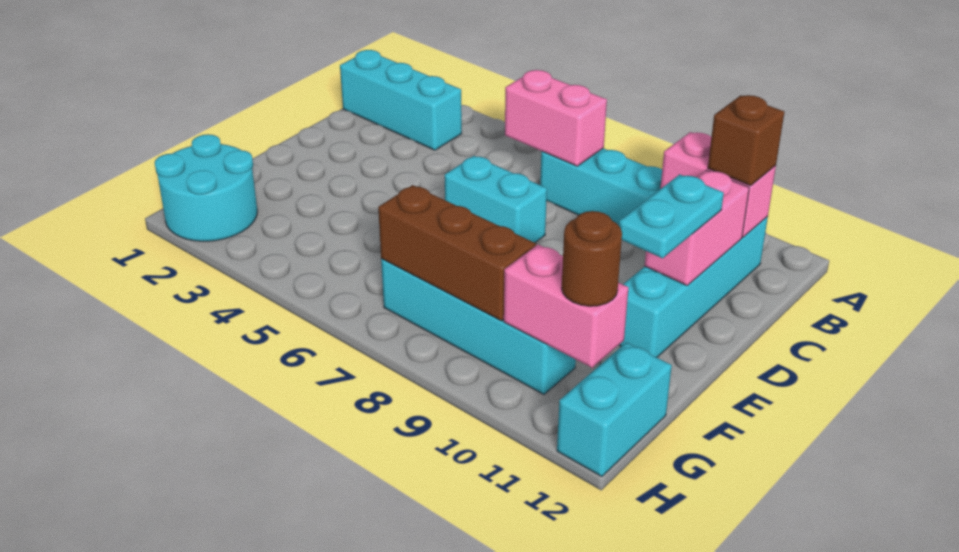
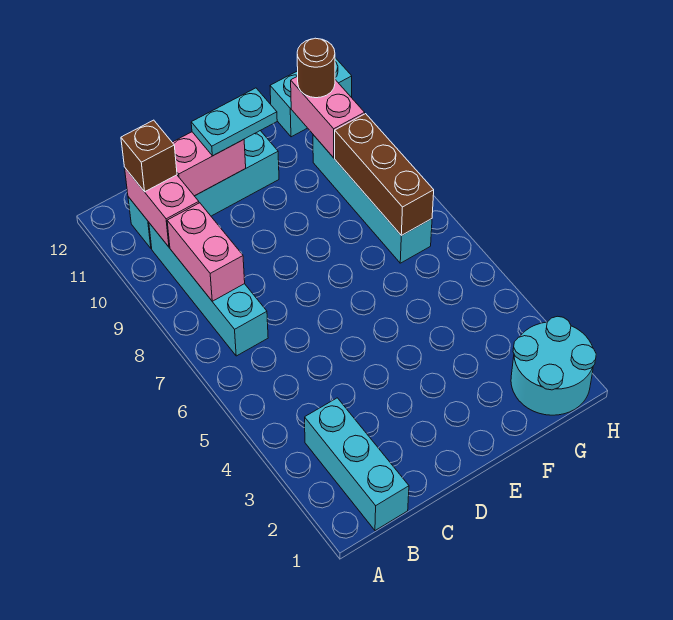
pink 1x2 brick [505,70,607,166] -> pink 1x2 brick moved to [167,203,245,301]
cyan 1x2 brick [445,156,547,243] -> none

